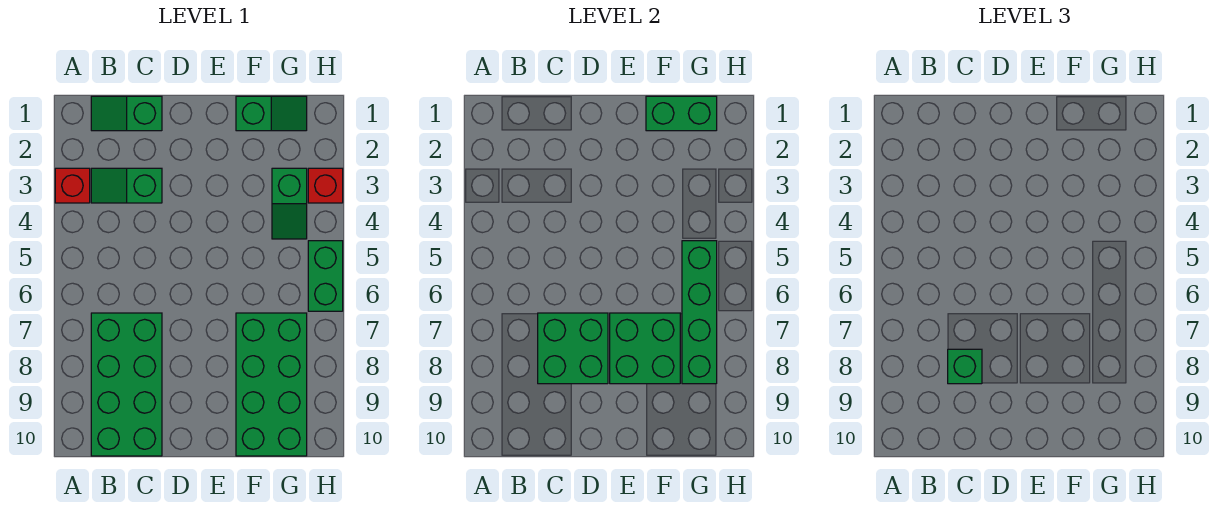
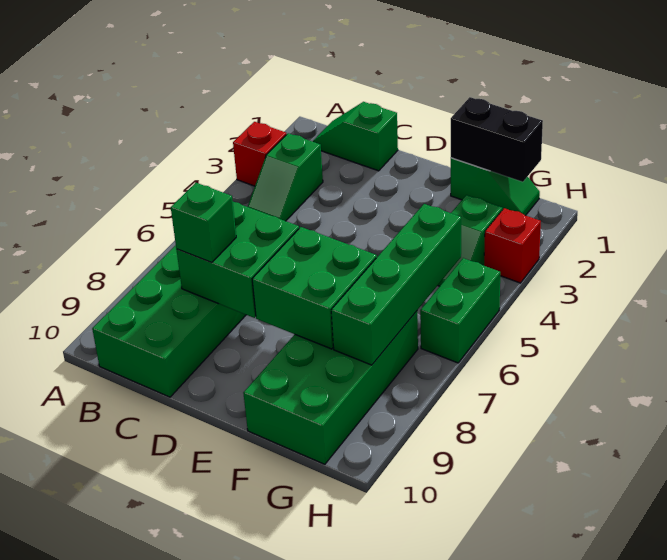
green 1x2 slope [91,168,162,203] -> green 1x2 slope turned to [248,133,323,221]
green 1x2 brick [646,96,717,131] -> black 1x2 brick [451,97,543,182]

